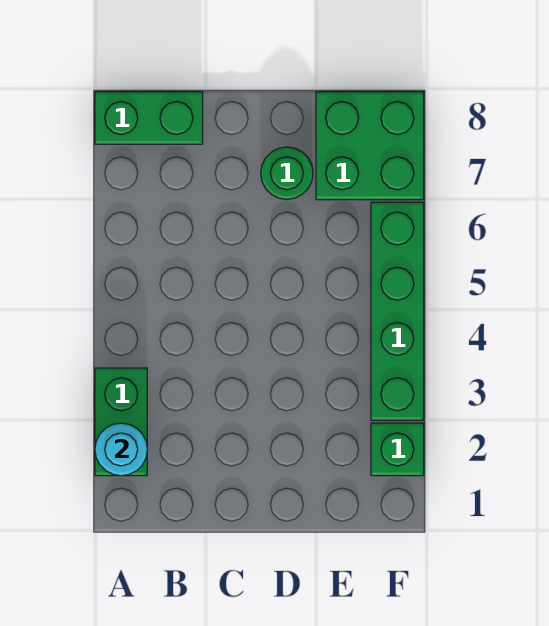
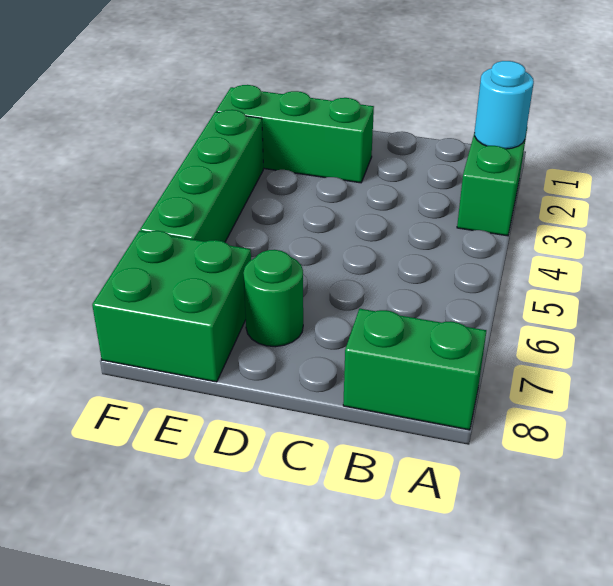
green 1x1 brick [371,423,424,476] -> green 1x3 brick [216,85,374,183]

